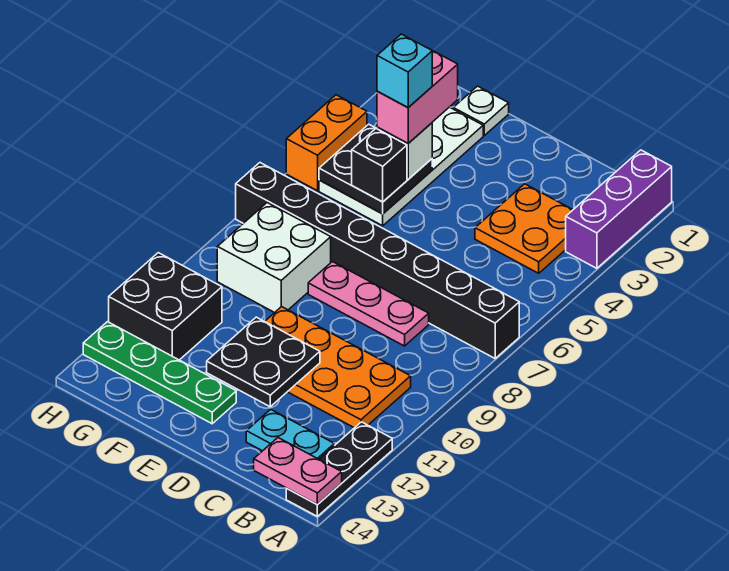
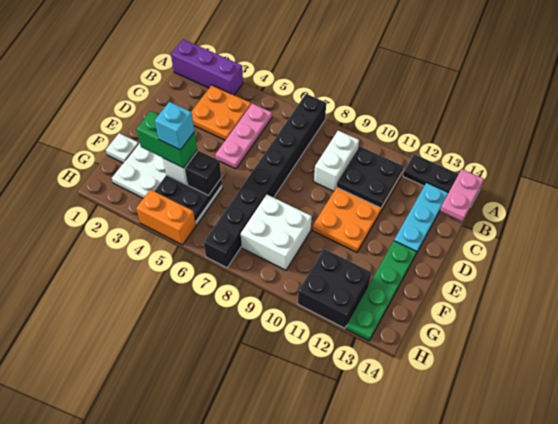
none -> white 1x2 brick [314,131,359,191]
cyan 1x2 plate [246,409,334,459] -> cyan 1x3 plate [394,183,448,254]
pink 1x3 plate [308,262,429,346] -> pink 1x3 plate moved to [215,104,272,169]
black 2x2 plate [207,317,320,407] -> black 2x2 plate moved to [337,146,404,208]
pink 1x2 brick [377,50,458,143] -> green 1x2 brick [136,111,197,168]

